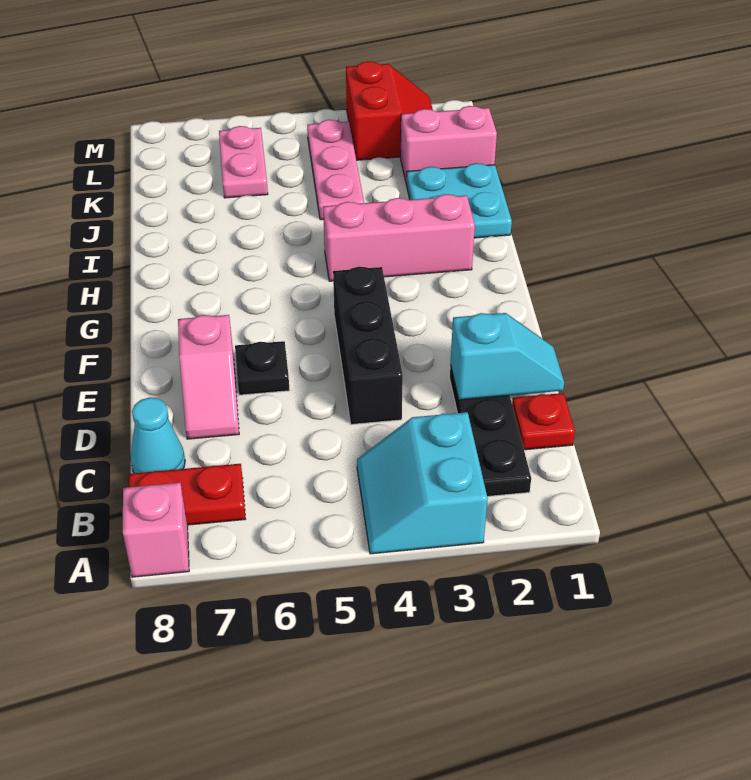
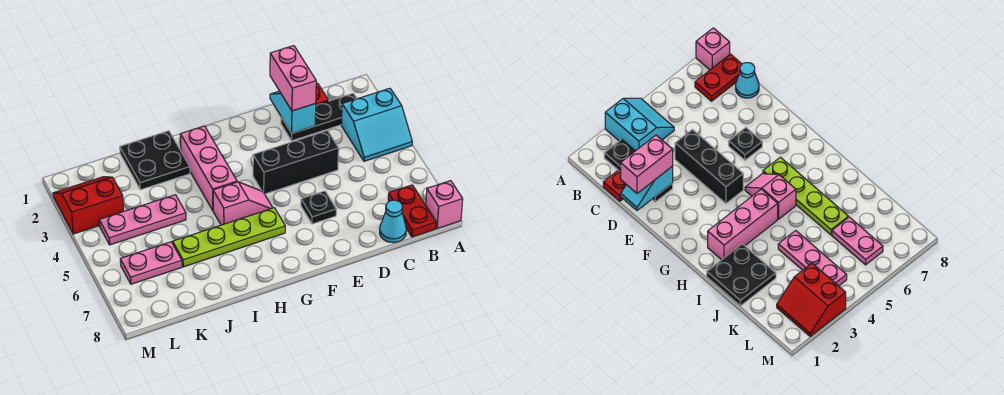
pink 1x2 slope [178,315,239,439] -> pink 1x2 slope moved to [213,182,273,225]
none -> lime 1x4 plate [173,208,285,267]
cyan 2x2 plate [406,163,512,238] -> black 2x2 plate [120,131,190,190]
pink 1x2 brick [400,106,497,184] -> pink 1x2 brick moved to [270,46,316,111]

